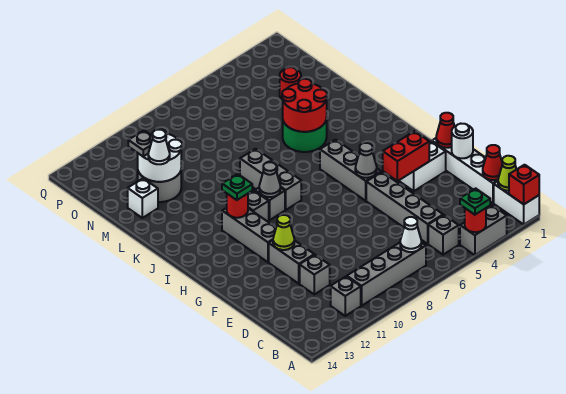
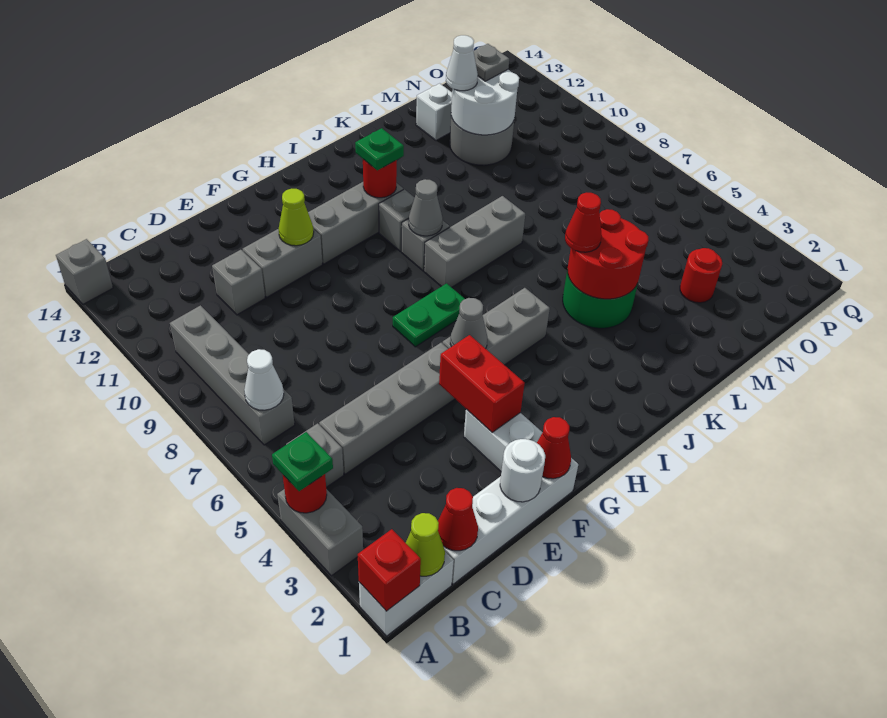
grey 1x1 brick [331,276,361,316] -> grey 1x1 brick moved to [56,239,113,304]
none -> green 1x2 plate [393,283,465,347]
none -> red 1x1 cone [565,193,602,252]

